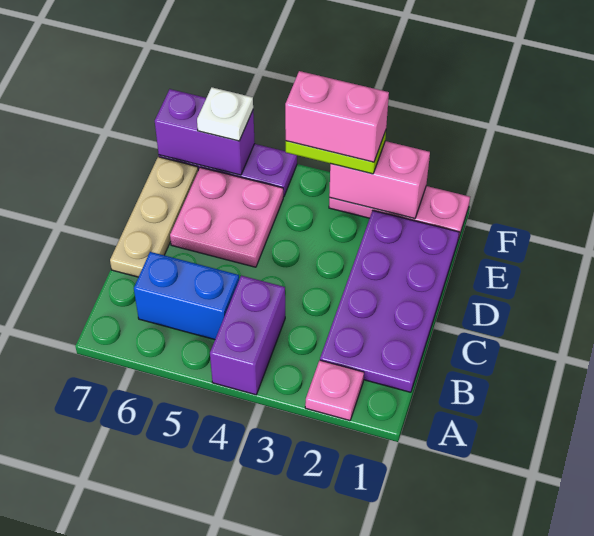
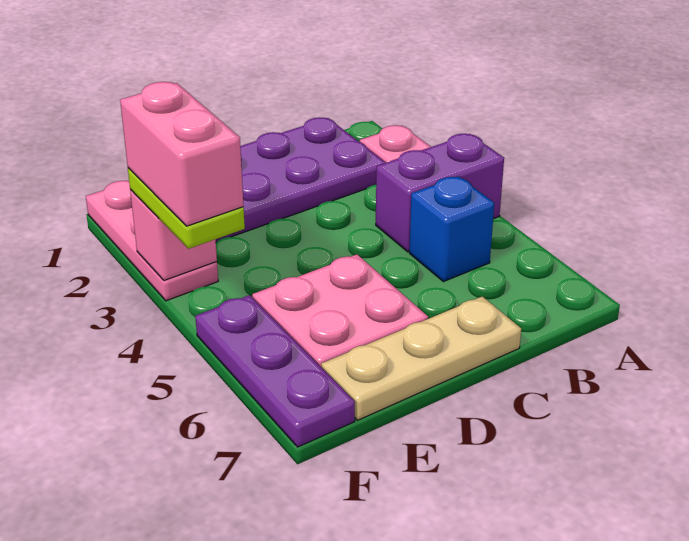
blue 1x2 brick [134,252,239,340] -> blue 1x1 brick [409,176,494,282]
pink 1x2 brick [329,141,430,219] -> pink 1x1 brick [130,189,217,280]
purple 1x2 brick [155,89,255,175] -> none
white 1x1 plate [197,87,253,141] -> none

